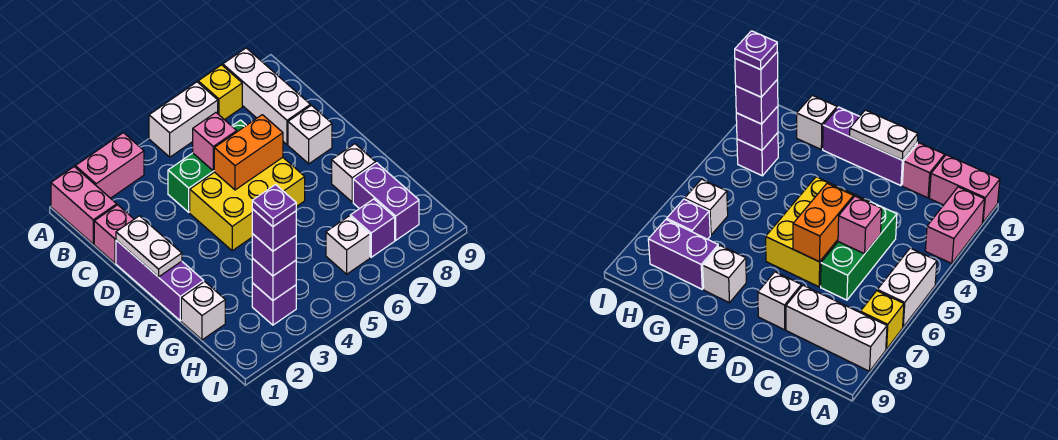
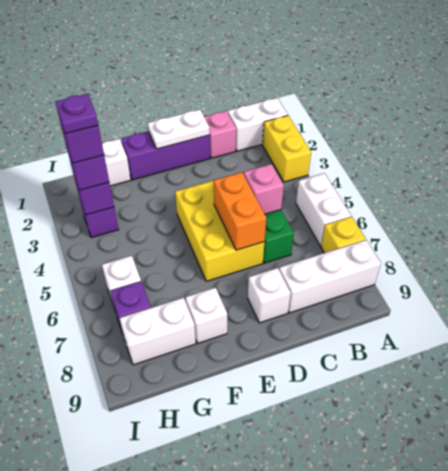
pink 1x2 brick [51,167,117,244] -> white 1x2 brick [228,98,288,151]
pink 1x2 brick [75,133,144,198] -> yellow 1x2 brick [263,116,311,182]
purple 1x2 brick [353,163,419,240] -> white 1x2 brick [120,298,196,365]

